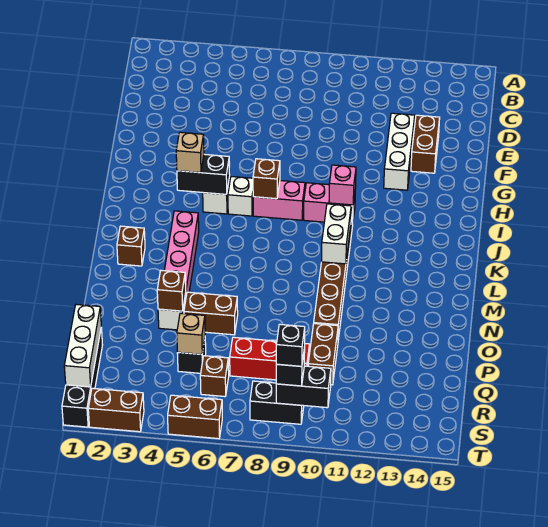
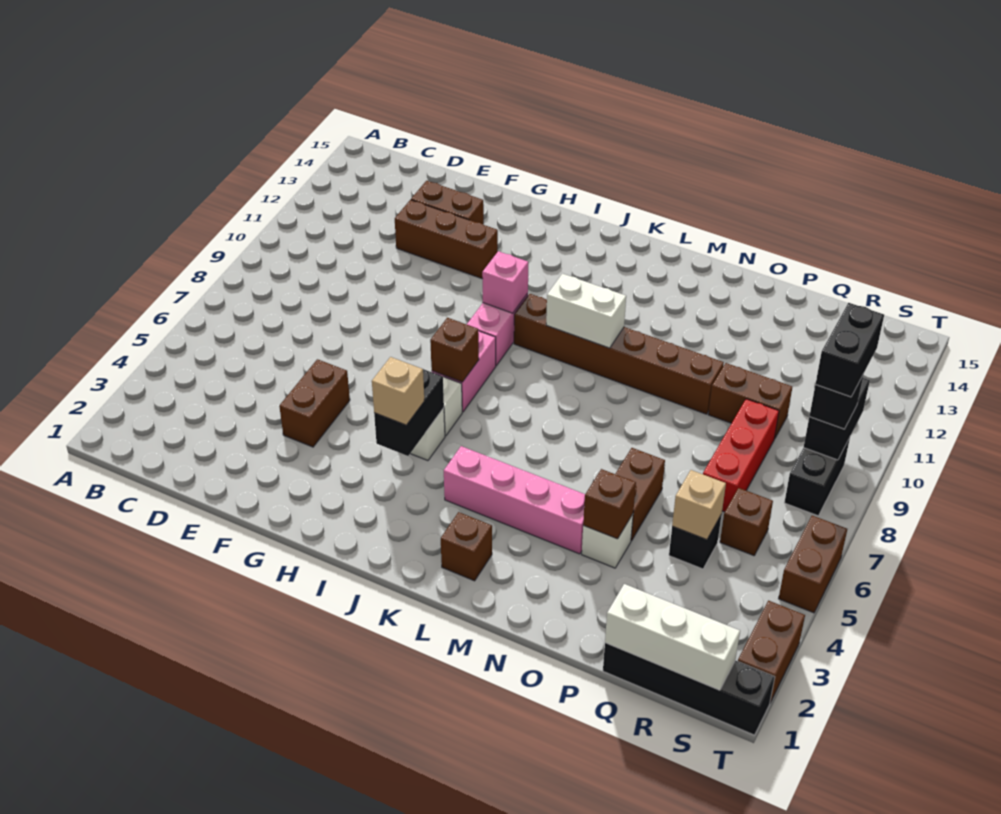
white 1x3 brick [384,113,415,190] -> brown 1x3 brick [395,200,498,279]
none -> brown 1x2 brick [279,359,350,447]
black 1x1 brick [276,324,305,366] -> black 1x2 brick [815,303,884,397]

